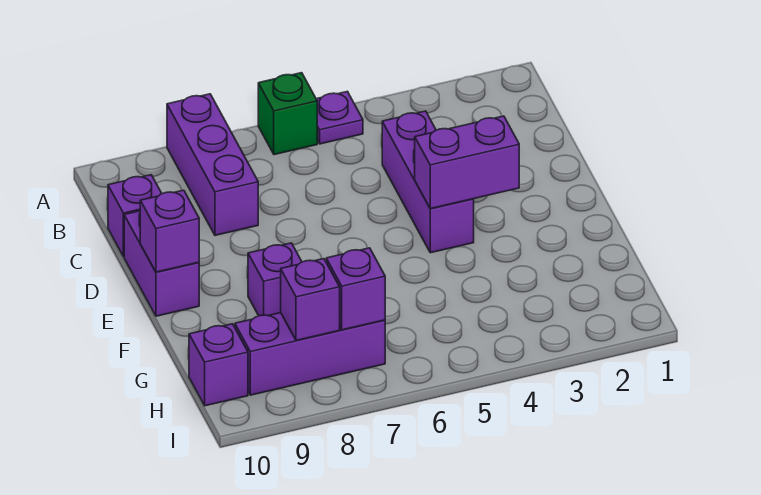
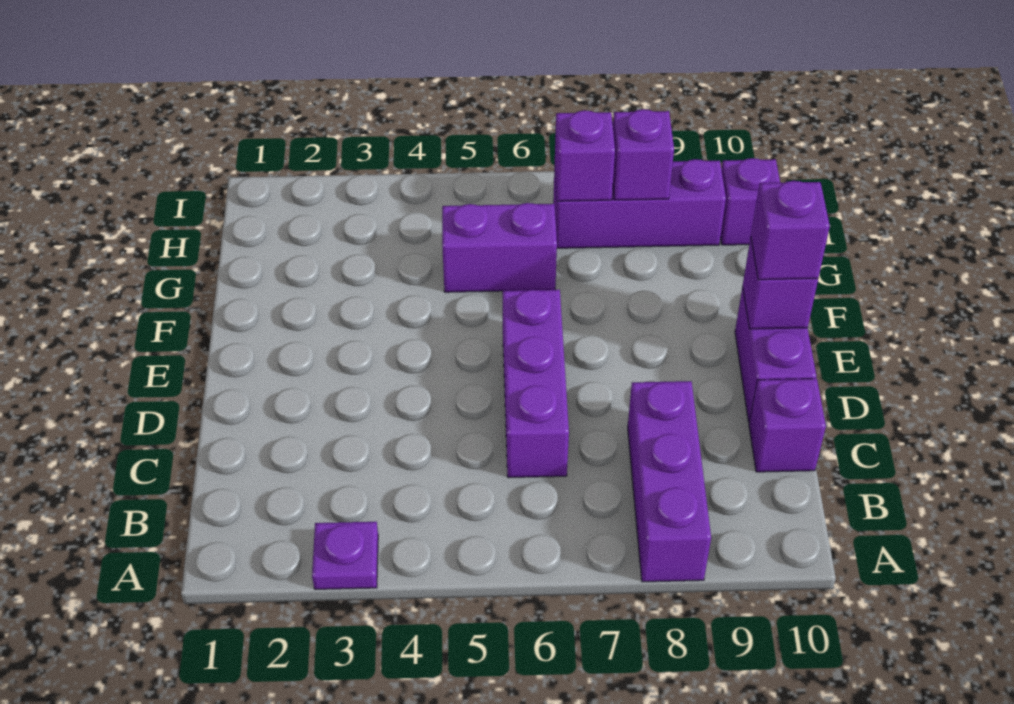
purple 1x1 plate [317,91,363,144] -> purple 1x1 plate moved to [312,522,378,589]
green 1x1 brick [258,73,317,155] -> none
purple 1x3 brick [382,111,474,253] -> purple 1x3 brick moved to [503,290,569,478]
purple 1x2 brick [415,116,519,209] -> purple 1x2 brick moved to [442,203,557,292]
purple 1x1 brick [248,243,302,316] -> purple 1x1 brick moved to [751,181,830,280]

